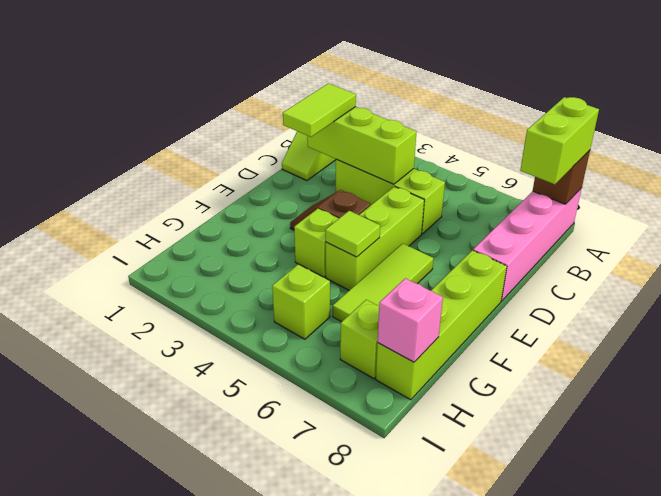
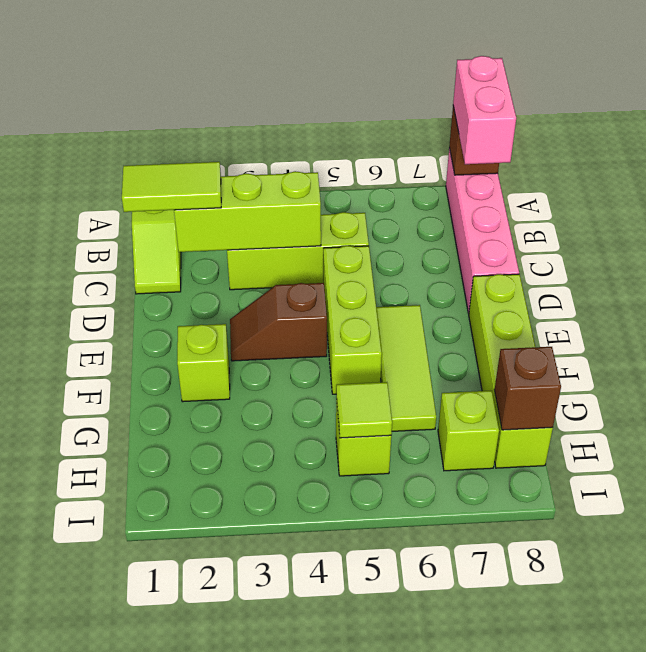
lime 1x2 brick [520,97,599,184] -> pink 1x2 brick [453,56,516,164]
lime 1x2 tile [283,83,356,137] -> lime 1x2 tile turned to [122,162,221,212]
lime 1x1 brick [294,209,339,277] -> lime 1x1 brick moved to [177,324,230,402]
lime 1x1 tile [325,211,380,257] -> lime 1x1 tile moved to [336,382,392,438]
pink 1x1 brick [378,278,443,362] -> brown 1x1 brick [494,347,561,430]

